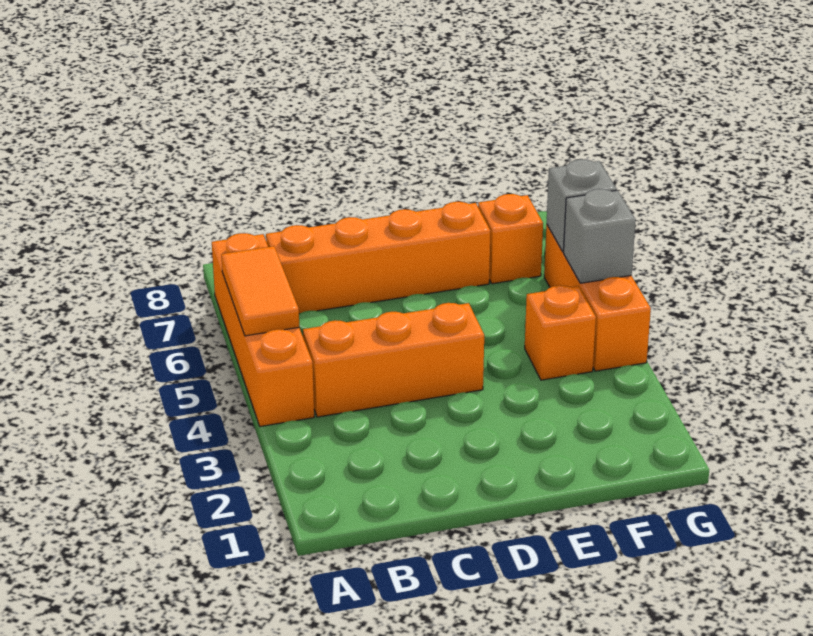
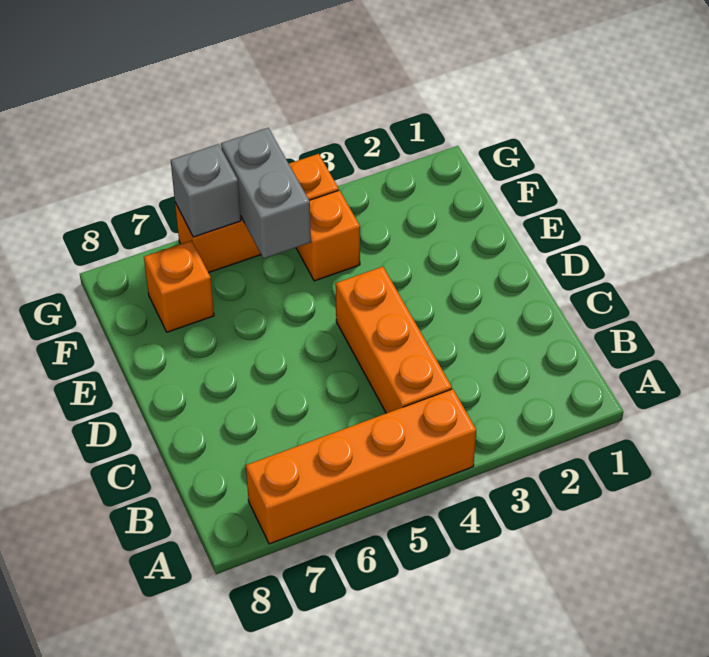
orange 1x2 tile [221,246,299,336] -> none
orange 1x4 brick [266,202,490,314] -> none
grey 1x1 brick [564,189,636,283] -> grey 1x2 brick [221,128,311,259]

